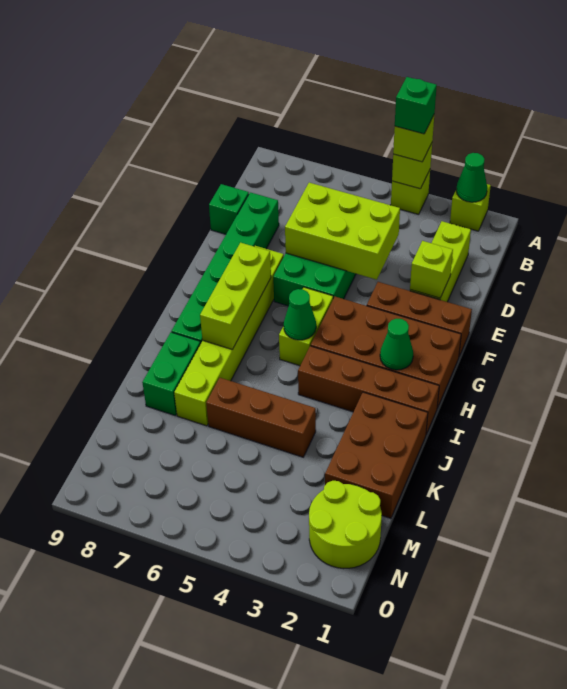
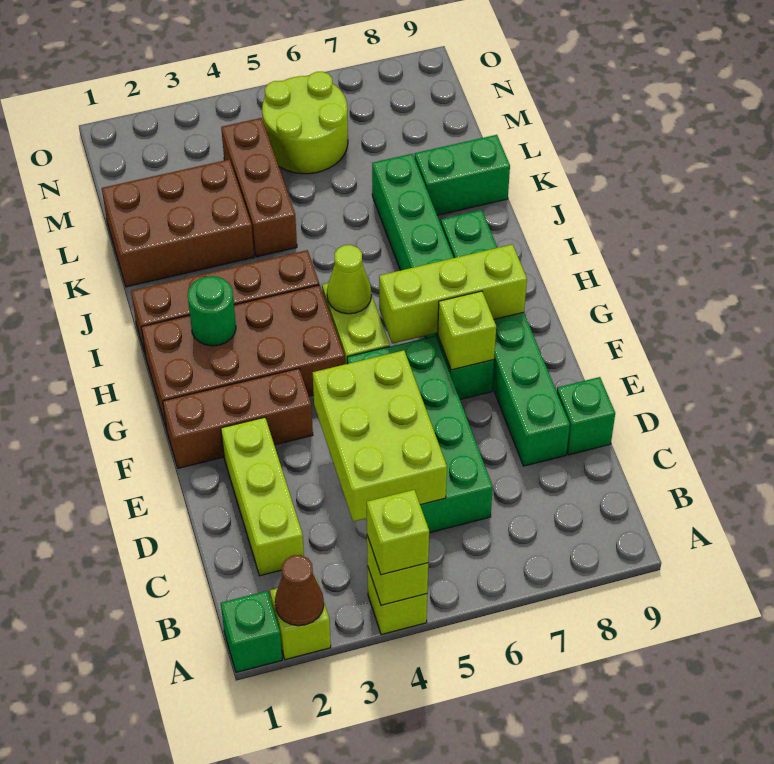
green 1x1 cone [456,153,487,202] -> brown 1x1 cone [275,555,324,626]
green 1x1 brick [395,77,437,134] -> green 1x1 brick moved to [221,591,282,672]
lime 2x3 brick [285,183,400,280] -> lime 2x3 brick turned to [313,350,447,521]
lime 1x1 brick [410,241,453,298] -> lime 1x1 brick moved to [438,291,496,370]
lime 1x6 brick [174,246,284,426] -> green 1x6 brick [372,154,494,399]
lime 1x3 brick [200,242,271,349] -> lime 1x3 brick turned to [379,244,527,344]
green 1x1 cone [380,319,413,370] -> green 1x1 round brick [188,276,236,346]
green 1x1 cone [284,289,316,340] -> lime 1x1 cone [327,245,371,314]
brown 2x3 brick [325,392,428,518] -> brown 2x3 brick turned to [102,159,254,287]
green 1x2 brick [142,332,201,416] -> green 1x2 brick turned to [415,135,510,215]
brown 1x3 brick [206,378,316,457] -> brown 1x3 brick turned to [221,118,297,257]
lime 2x2 round brick [309,481,382,569] -> lime 2x2 round brick moved to [262,72,348,174]

